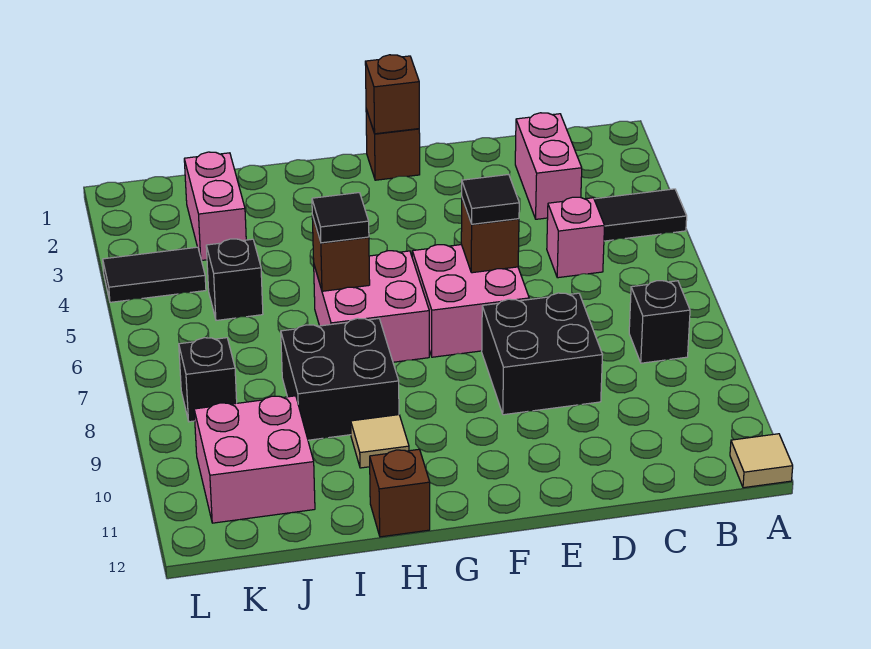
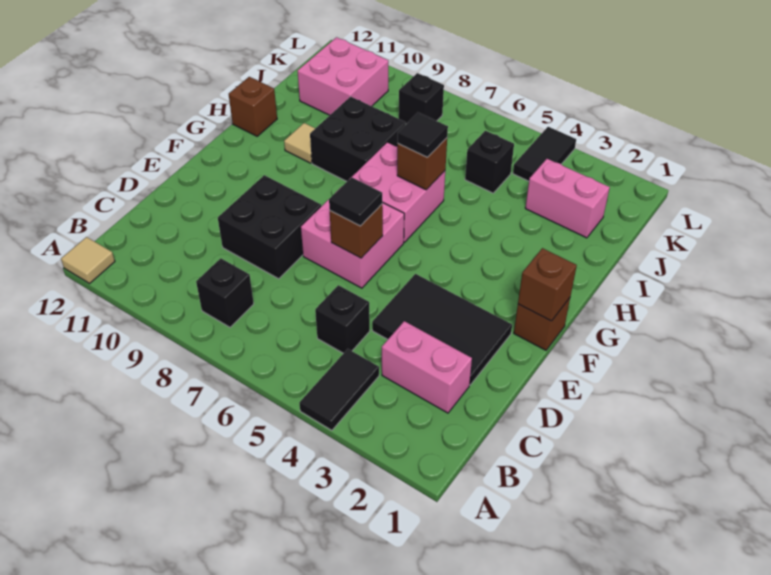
pink 1x1 brick [547,197,605,278] -> black 1x1 brick [315,285,370,353]
none -> black 2x3 tile [372,274,512,385]

